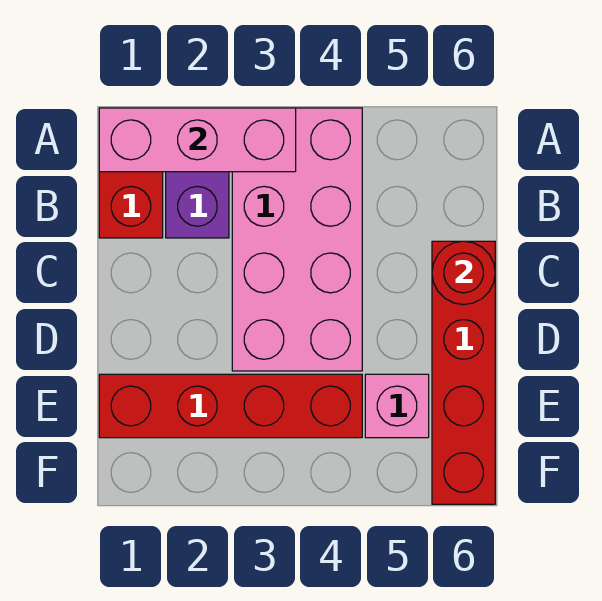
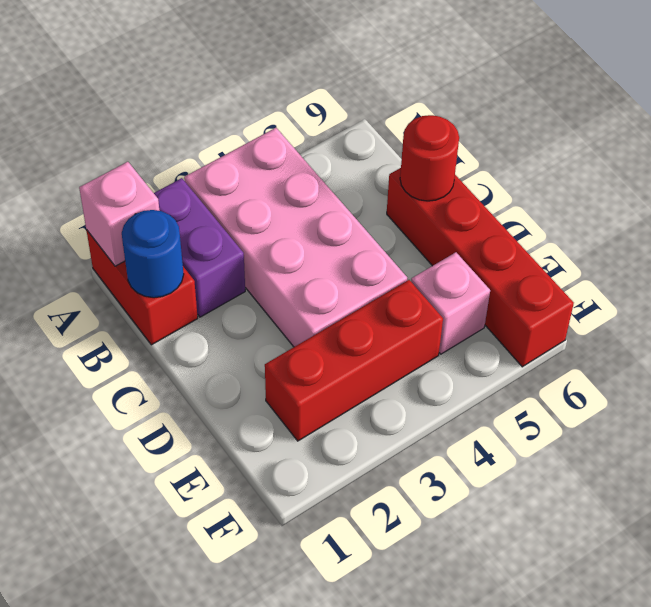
pink 1x3 brick [99,108,296,172] -> pink 1x1 brick [79,162,160,266]
none -> blue 1x1 round brick [122,210,184,298]
red 1x4 brick [99,374,362,438] -> red 1x3 brick [265,280,443,441]

